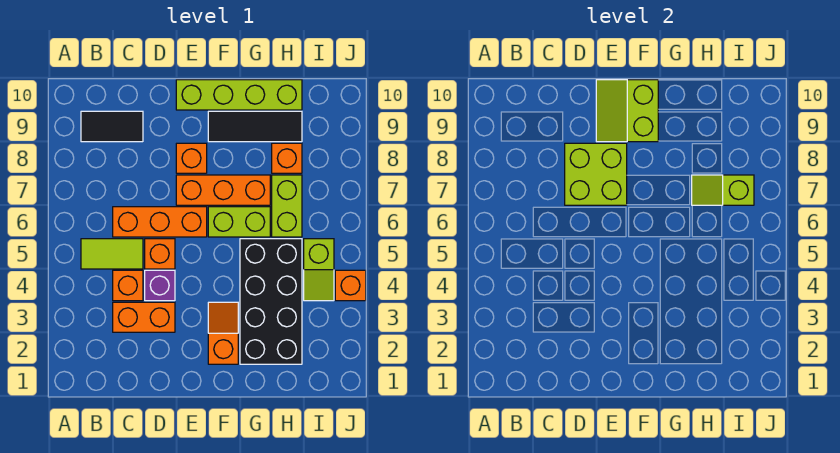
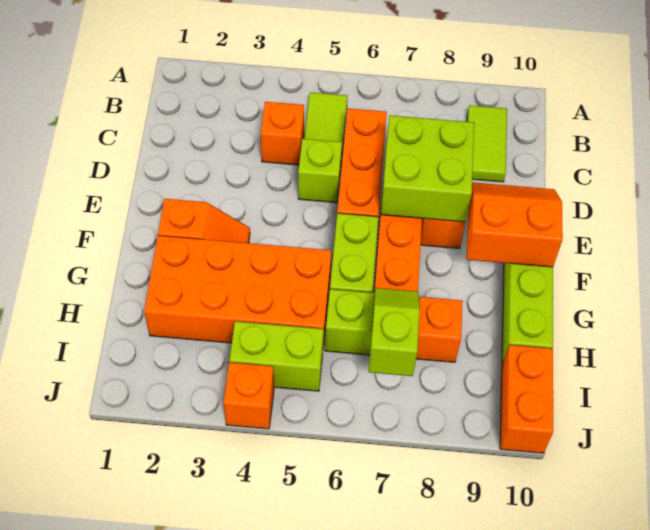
black 1x2 tile [81,111,143,142] -> lime 1x2 tile [467,105,507,182]
orange 1x2 brick [113,302,175,332] -> orange 1x2 brick moved to [500,345,553,453]
purple 1x1 brick [145,270,175,301] -> none
orange 1x1 brick [145,239,175,269] -> lime 1x1 brick [298,139,342,203]
lime 2x2 slope [596,80,658,142] -> orange 2x2 slope [466,182,563,267]
black 1x3 tile [208,111,302,142] -> none
black 2x4 brick [240,239,302,364] -> orange 2x4 brick [144,236,331,345]
lime 1x2 slope [304,239,334,301] -> lime 1x2 brick [229,321,324,391]

